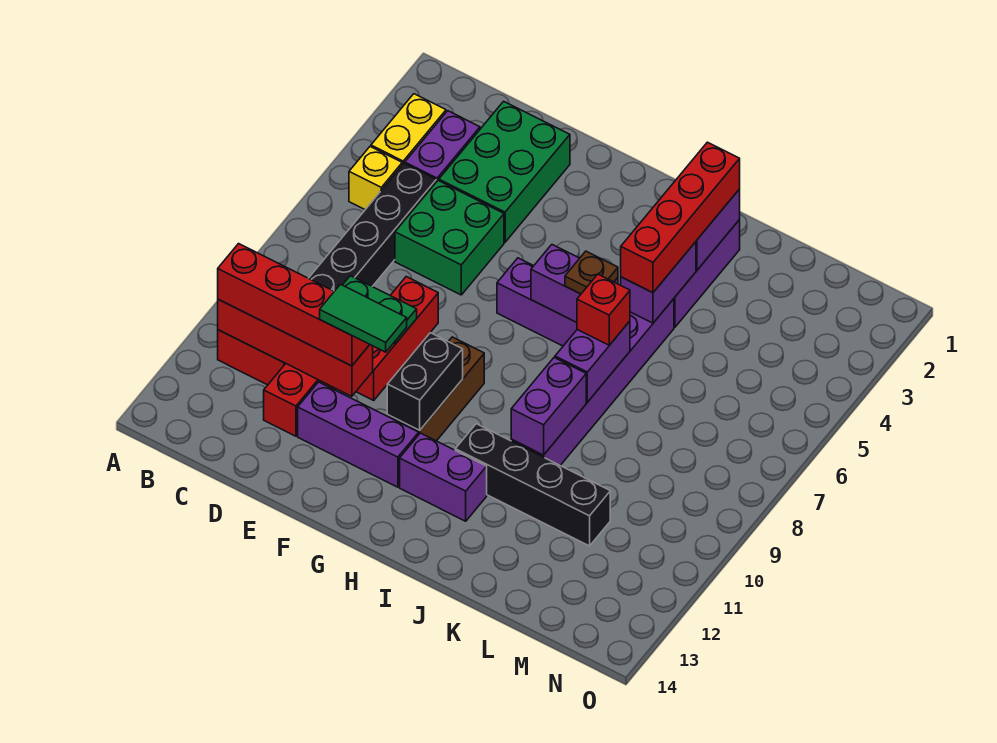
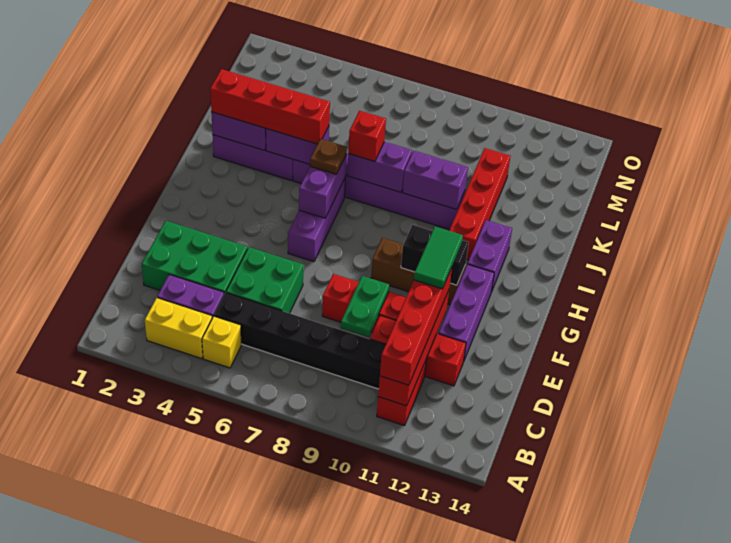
black 1x4 brick [455,424,610,546] -> red 1x4 brick [449,148,510,260]

